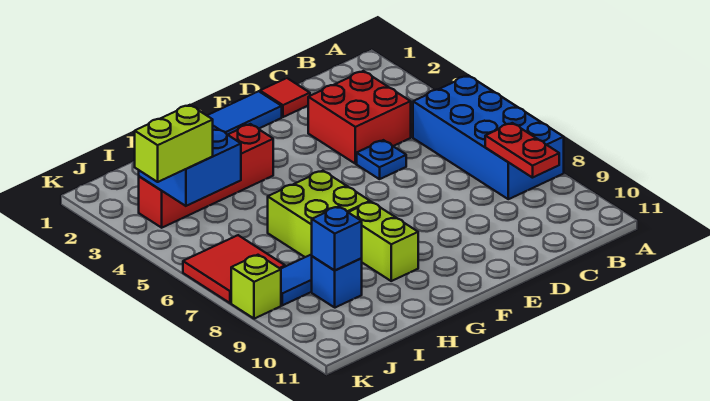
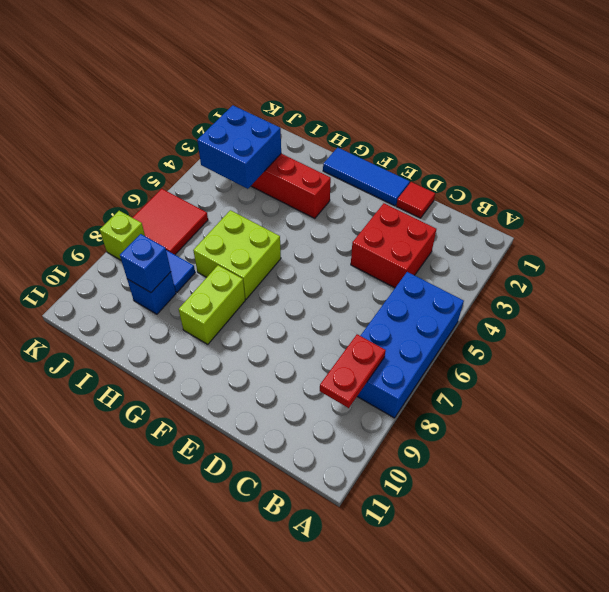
blue 1x1 plate [357,140,406,179] -> none
lime 1x2 brick [135,105,213,182] -> none

